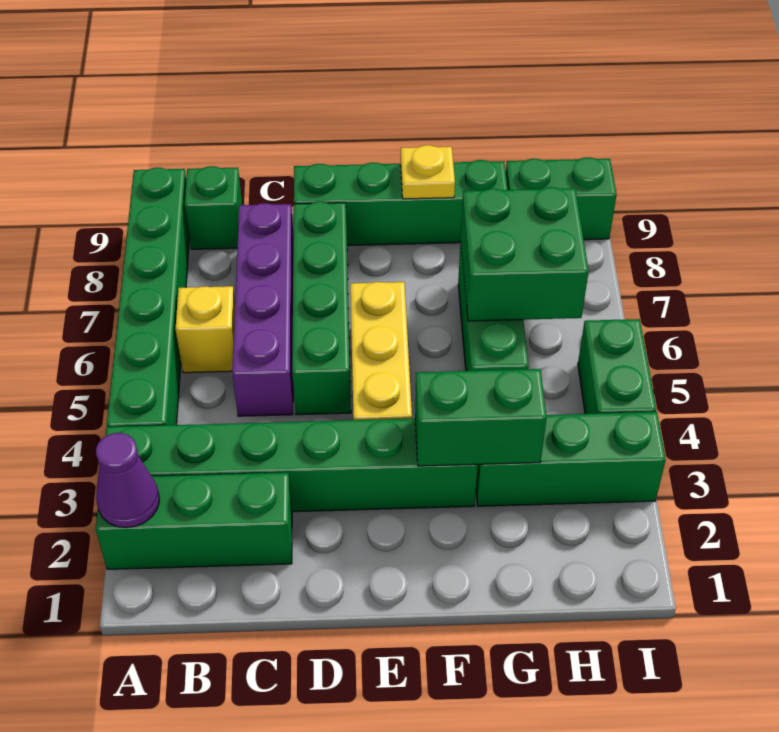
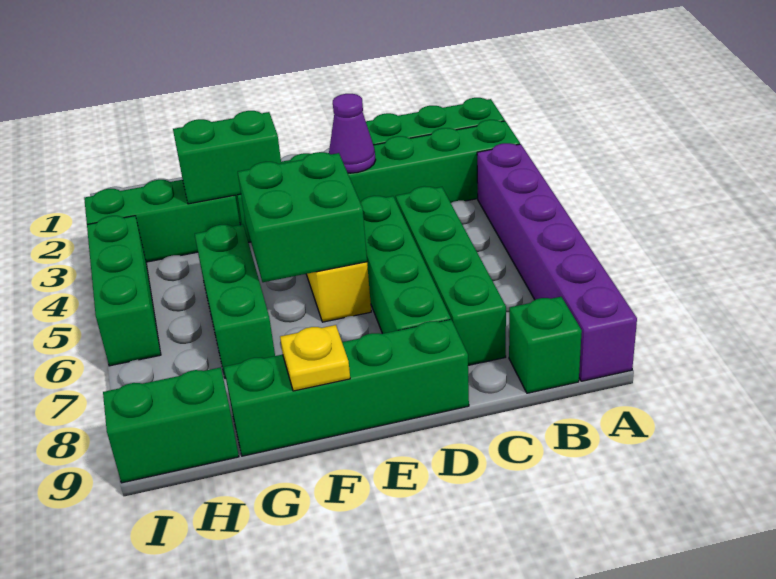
purple 1x1 cone [96,433,160,528] -> purple 1x1 cone moved to [329,94,376,173]
green 1x6 brick [107,168,190,427] -> purple 1x6 brick [477,143,637,381]
yellow 1x1 brick [175,286,235,373] -> none
purple 1x4 brick [232,203,294,416] -> green 1x4 brick [396,186,506,365]
green 2x2 brick [461,187,589,321] -> green 2x2 brick moved to [238,152,367,282]
green 1x2 brick [578,319,657,414] -> green 1x3 brick [87,216,161,366]

